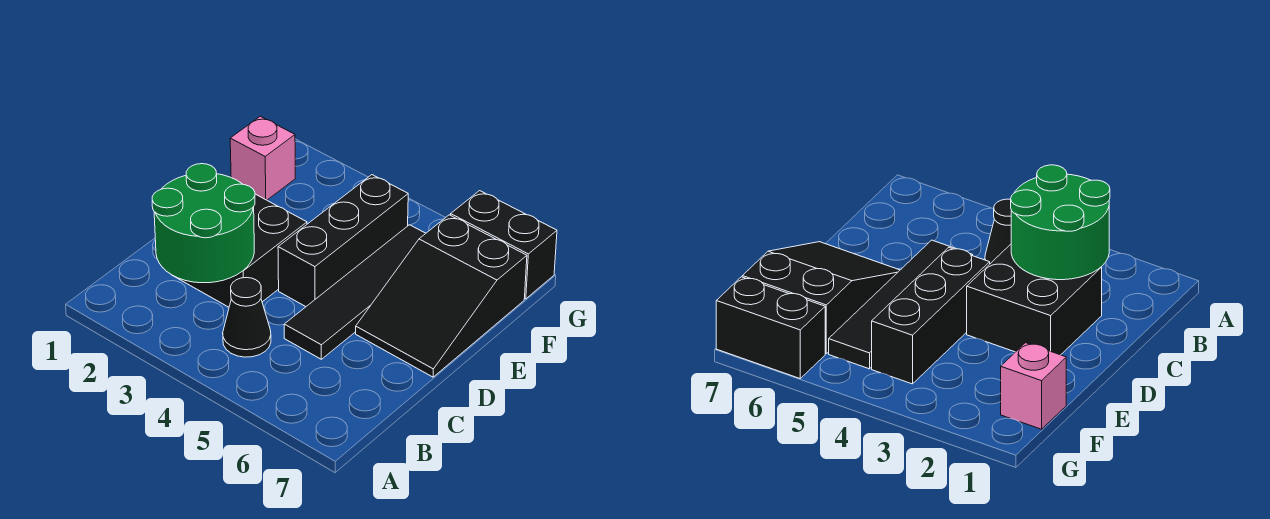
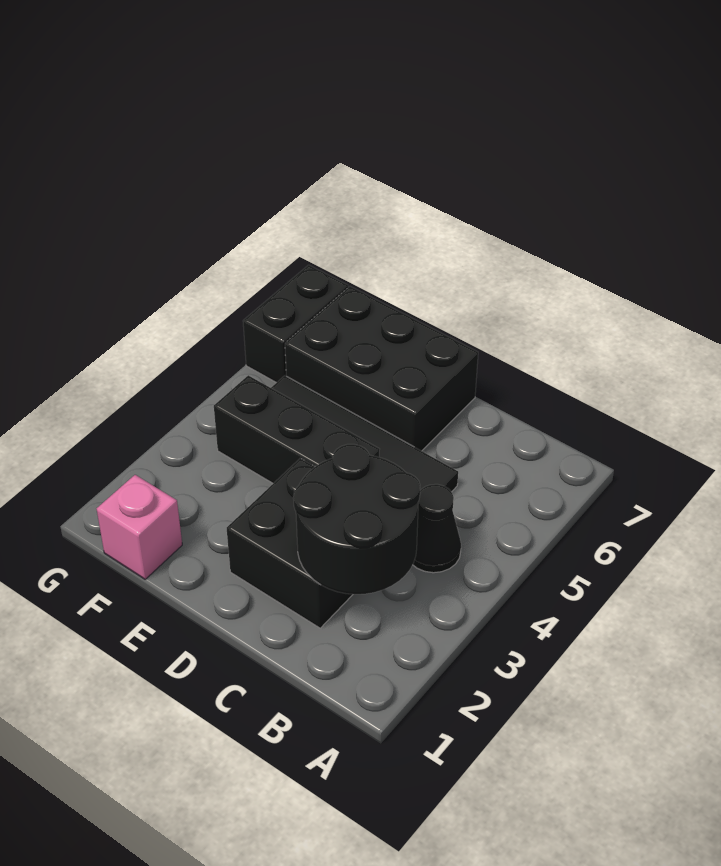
green 2x2 round brick [152,164,255,283] -> black 2x2 round brick [293,444,420,594]
black 2x3 slope [356,215,527,377] -> black 2x3 brick [285,286,478,451]

